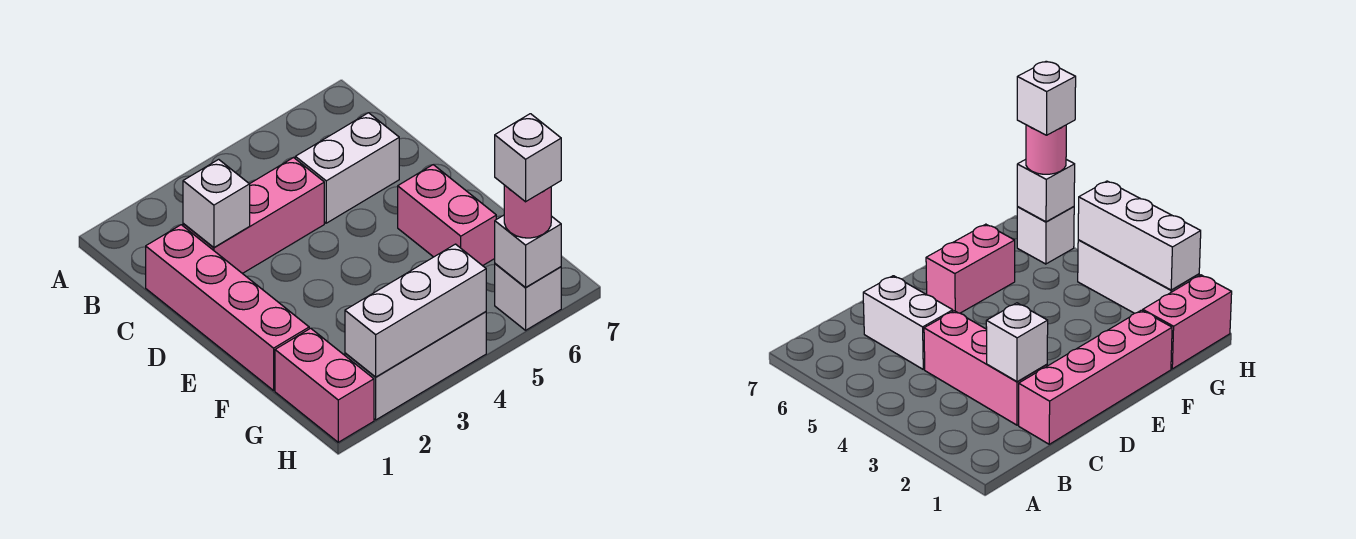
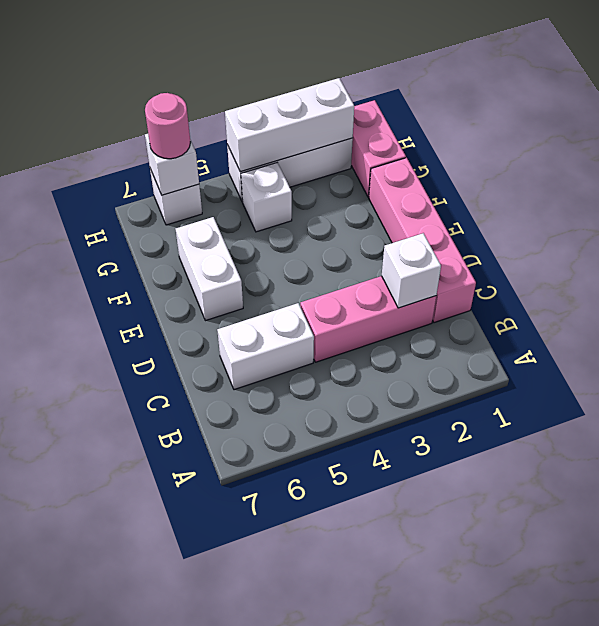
pink 1x2 brick [398,165,496,266] -> white 1x2 brick [176,217,243,321]
white 1x1 brick [495,114,561,202] -> white 1x1 brick moved to [241,163,292,232]

